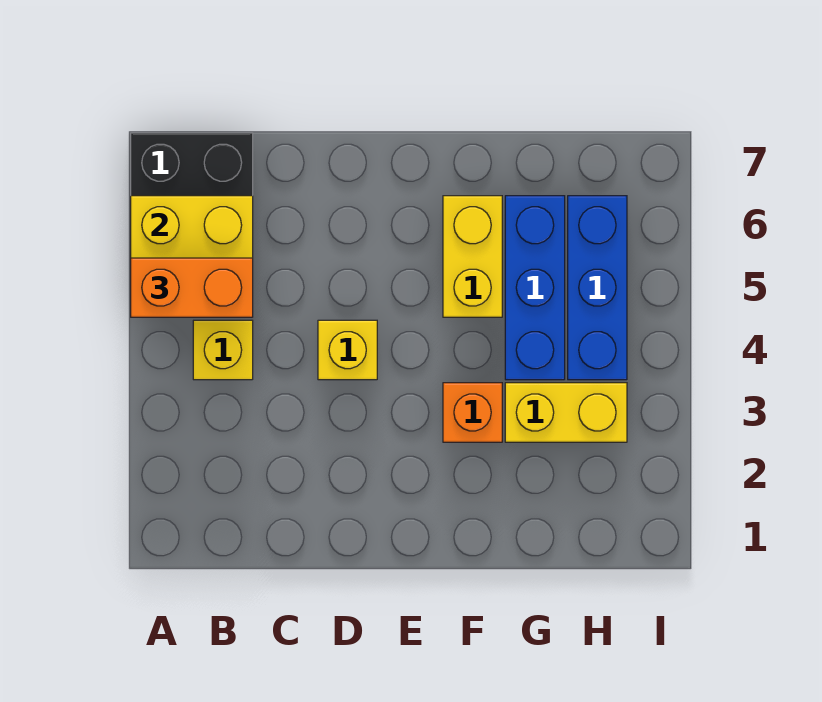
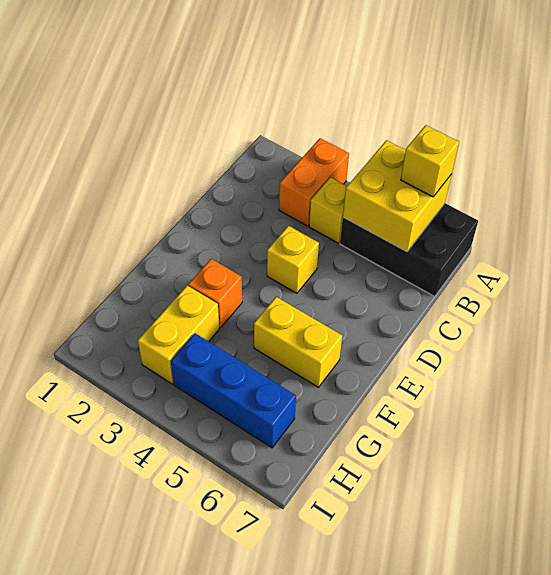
orange 1x2 brick [131,258,253,317] -> orange 1x2 brick moved to [279,138,349,226]
none -> yellow 1x1 brick [401,125,459,197]
blue 1x3 brick [505,196,565,380] -> none

